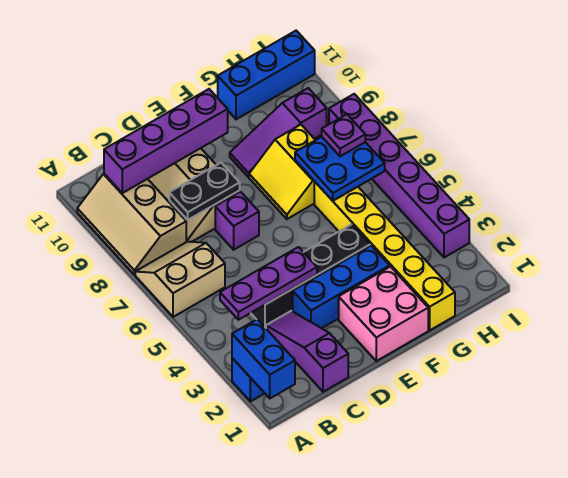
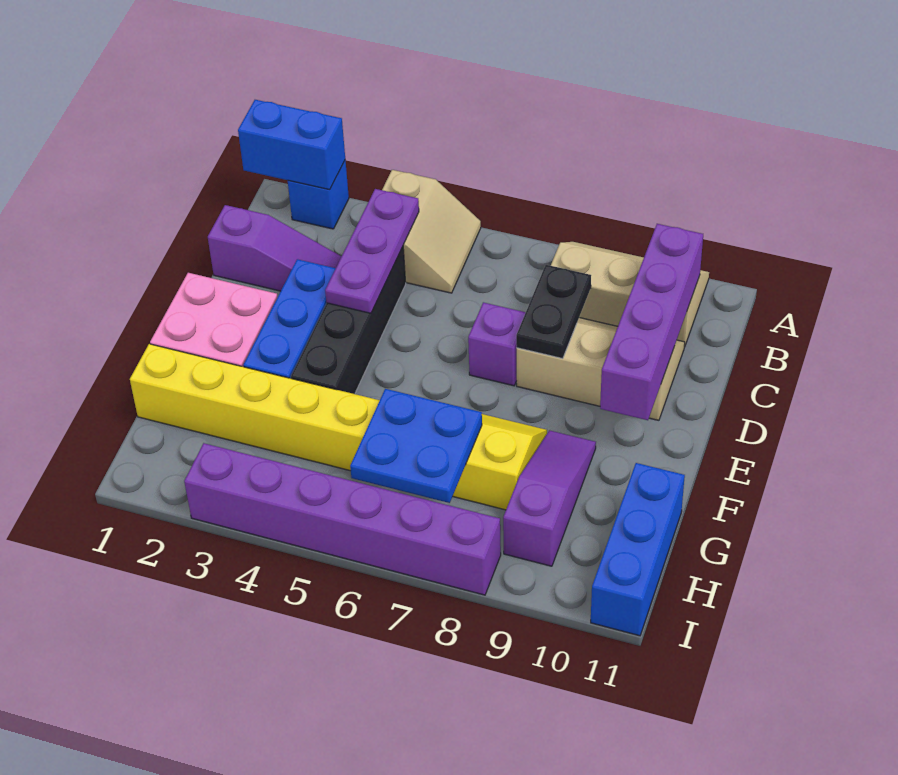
tan 2x2 slope [135,242,225,317] -> tan 2x2 slope moved to [382,170,481,293]
purple 1x1 plate [322,114,365,156] -> none

